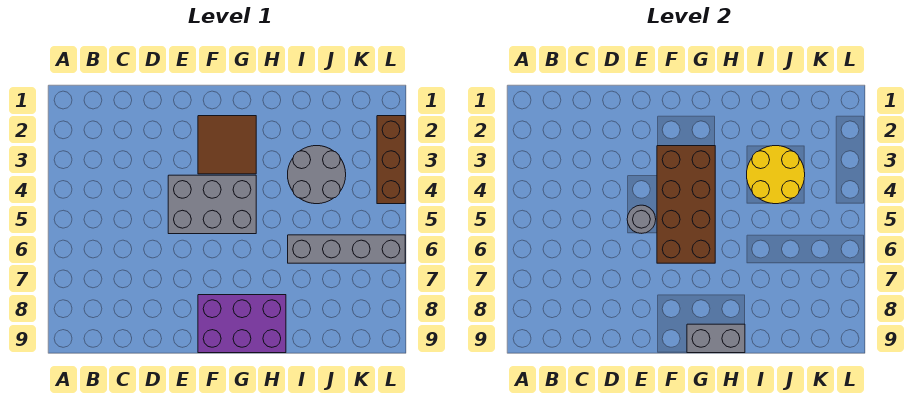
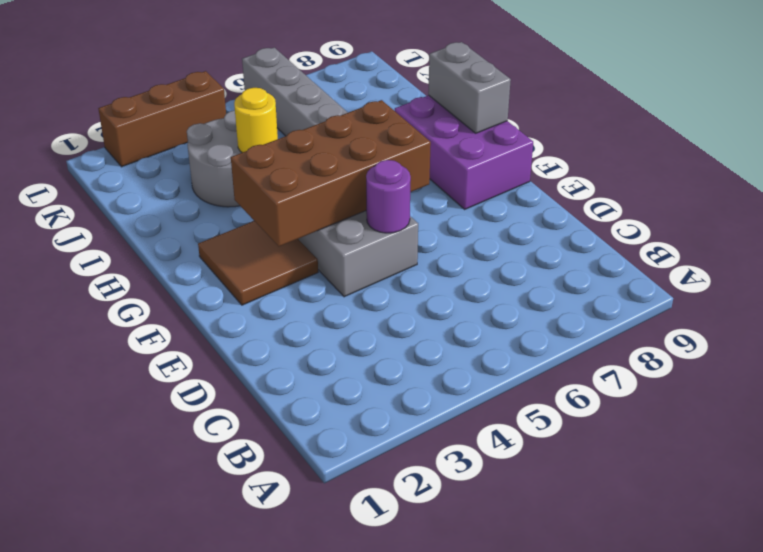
grey 1x1 round brick [627,205,656,233] -> purple 1x1 round brick [366,160,411,233]
yellow 2x2 round brick [747,146,805,204] -> yellow 1x1 round brick [234,88,278,153]

